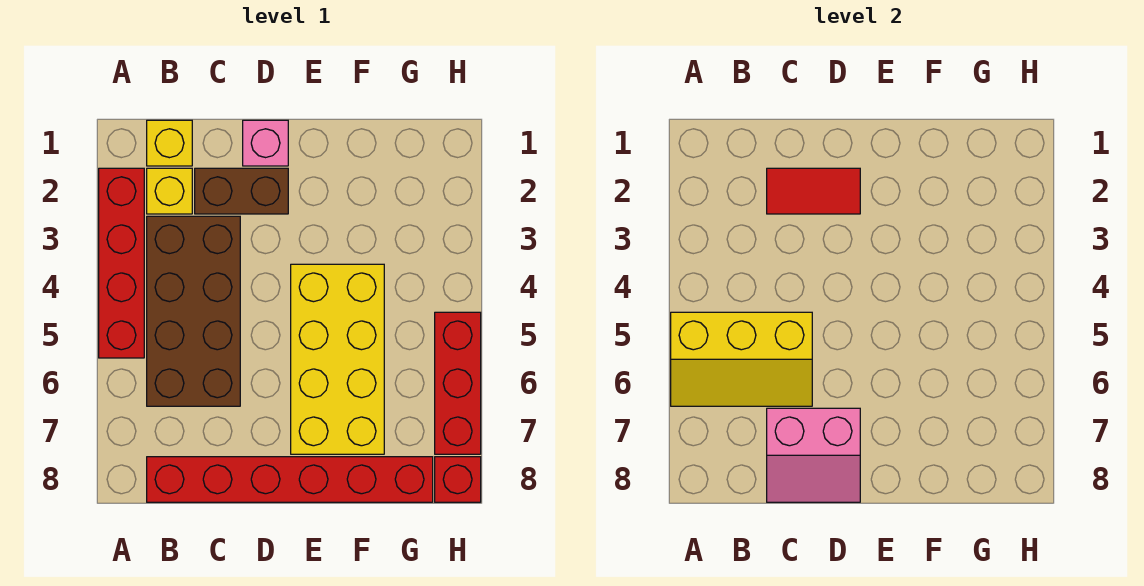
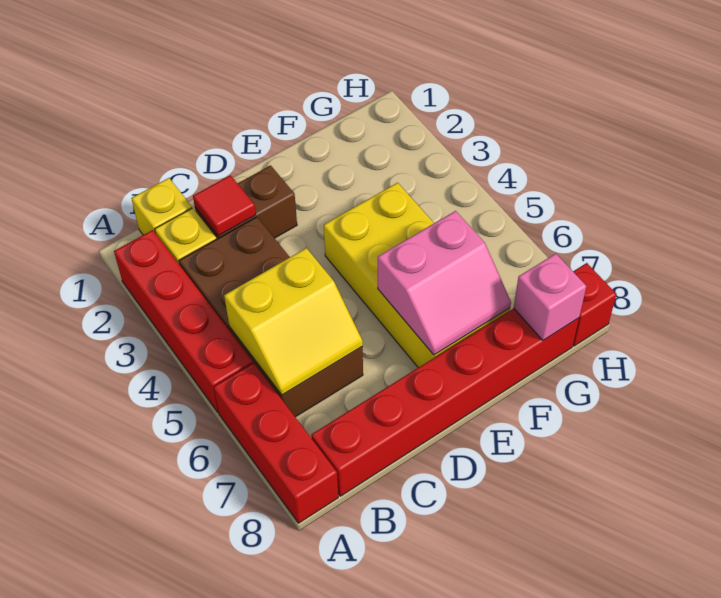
yellow 2x3 slope [671,312,812,406] -> yellow 2x2 slope [224,248,363,395]
red 1x2 tile [767,168,860,214] -> red 1x1 tile [193,175,256,236]
pink 2x2 slope [767,408,860,502] -> pink 2x2 slope moved to [378,211,511,355]
pink 1x1 brick [243,120,288,166] -> pink 1x1 brick moved to [514,254,586,340]
red 1x3 brick [435,312,481,454] -> red 1x3 brick moved to [214,363,338,523]

